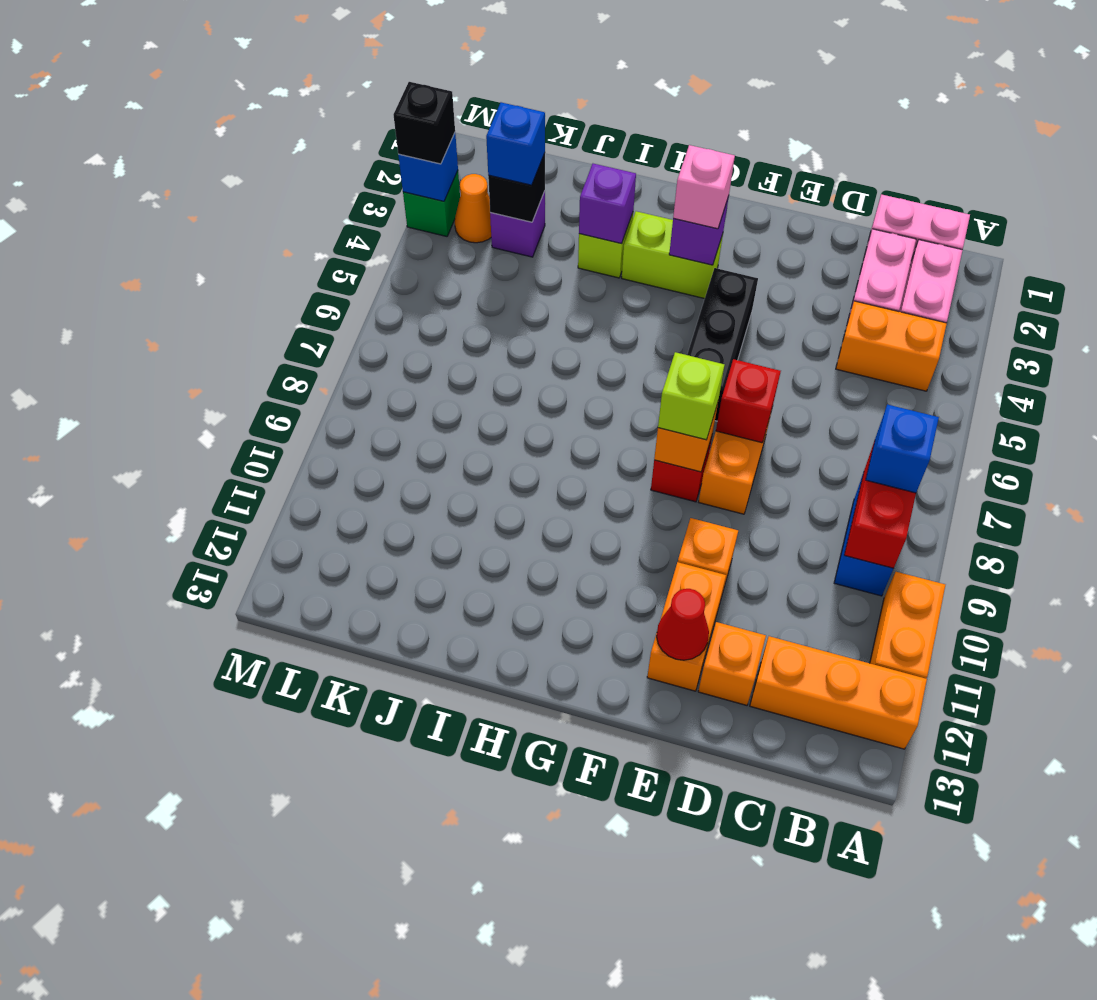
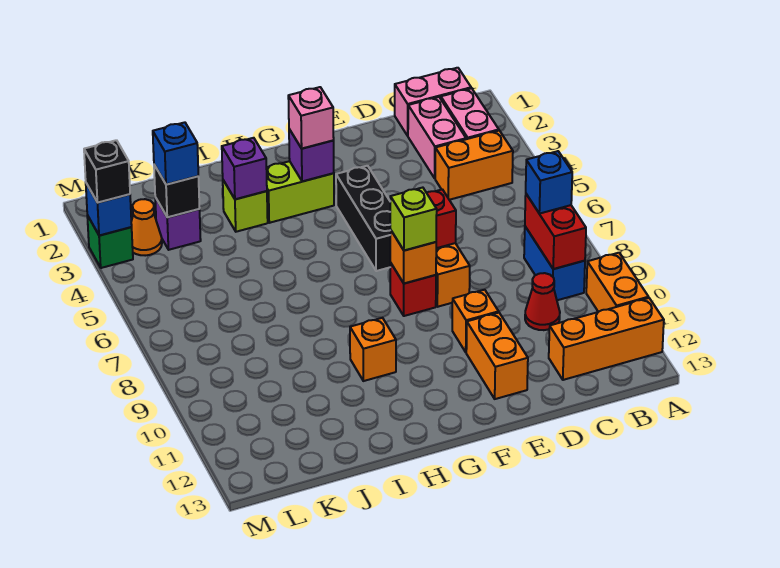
orange 1x1 brick [698,622,766,705] -> orange 1x1 brick moved to [350,318,396,381]
red 1x1 cone [657,589,709,660] -> red 1x1 cone moved to [525,273,560,330]

